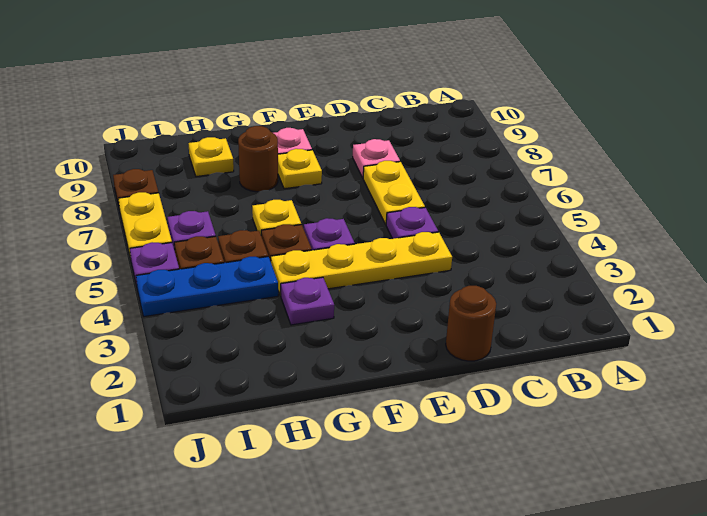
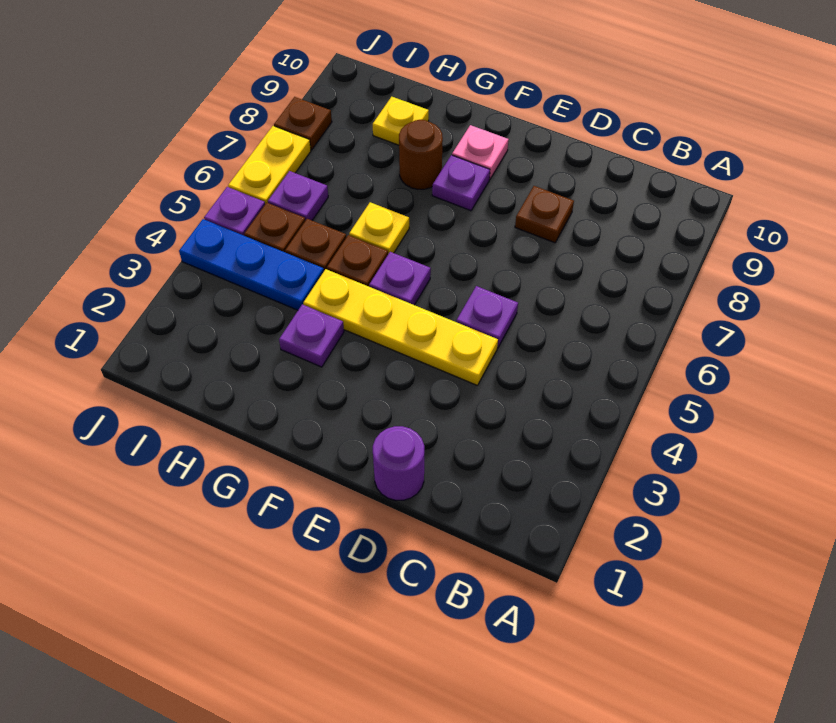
brown 1x1 round brick [446,286,496,361] -> purple 1x1 round brick [373,426,424,500]
yellow 1x2 plate [363,161,425,224] -> none
pink 1x1 plate [353,139,400,178] -> brown 1x1 plate [515,186,574,243]
yellow 1x1 plate [278,149,322,189] -> purple 1x1 plate [432,155,490,211]

